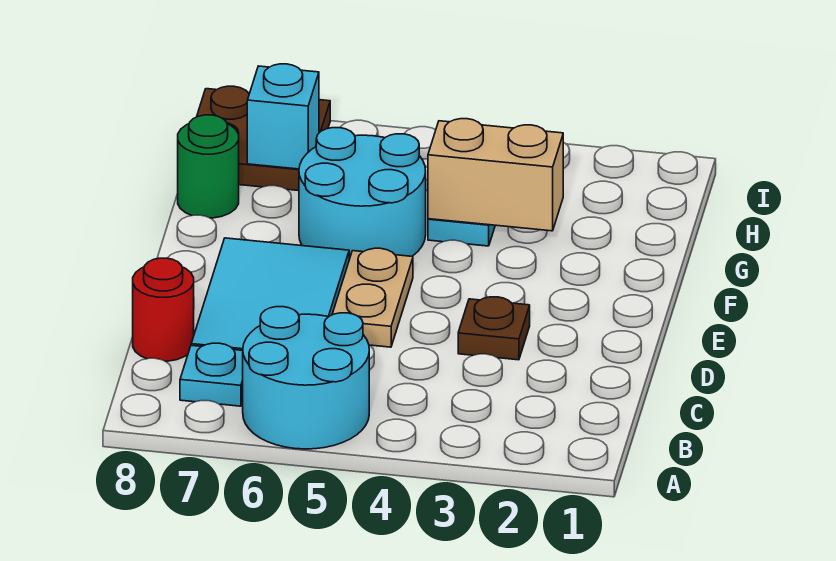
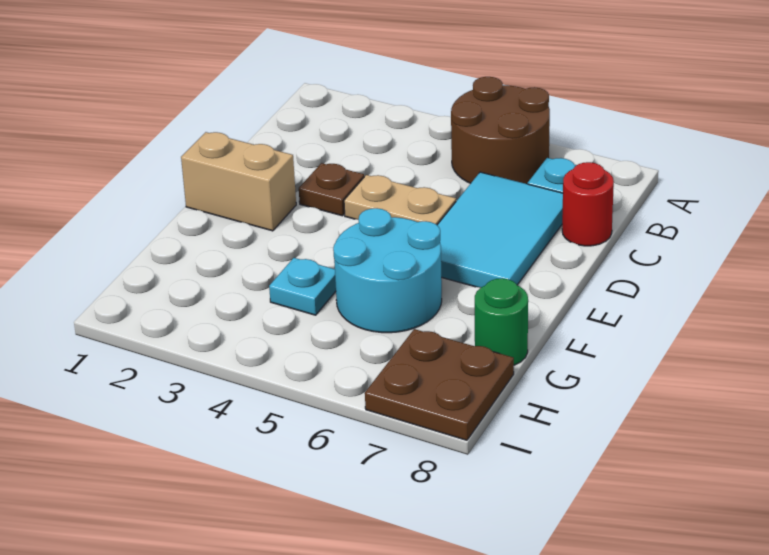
cyan 2x2 round brick [243,307,369,449] -> brown 2x2 round brick [451,77,550,184]
tan 1x2 plate [332,248,413,347] -> tan 1x2 plate turned to [344,175,456,225]
tan 1x2 brick [428,119,563,231] -> tan 1x2 brick moved to [181,132,296,231]
cyan 1x1 brick [247,64,319,169] -> none

